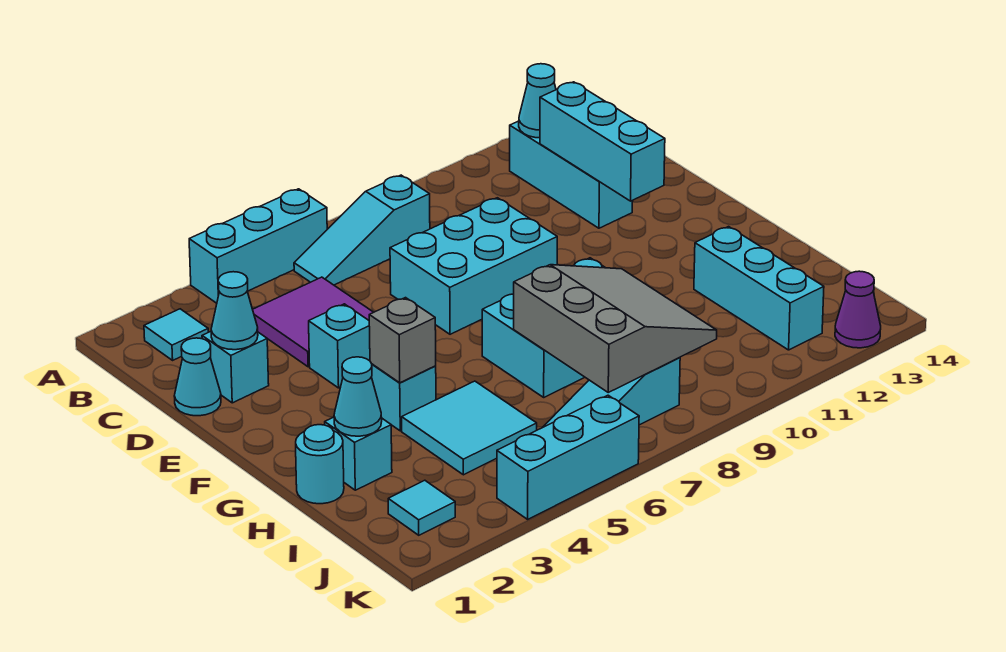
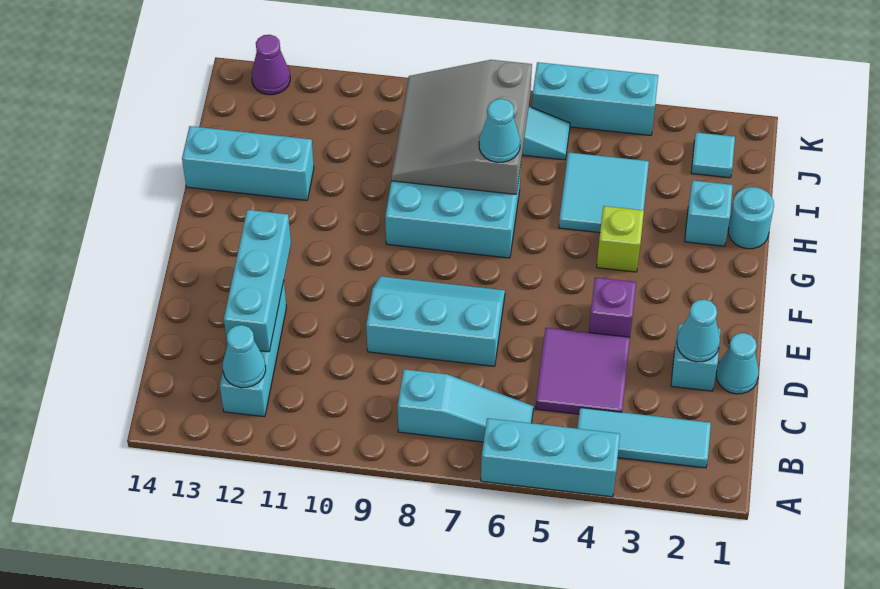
cyan 1x1 tile [144,309,208,360] -> cyan 1x3 tile [577,408,711,468]
cyan 2x3 brick [390,198,557,334] -> cyan 2x3 slope [366,276,505,366]
cyan 1x1 brick [309,304,370,388] -> purple 1x1 brick [589,277,636,337]
cyan 1x1 brick [372,364,436,431] -> lime 1x1 brick [597,206,644,272]
grey 1x1 brick [369,298,436,383] -> none
cyan 1x1 cone [334,357,382,436] -> cyan 1x1 cone moved to [479,99,520,162]
cyan 1x3 brick [694,227,824,350] -> cyan 1x3 brick turned to [182,126,314,200]

